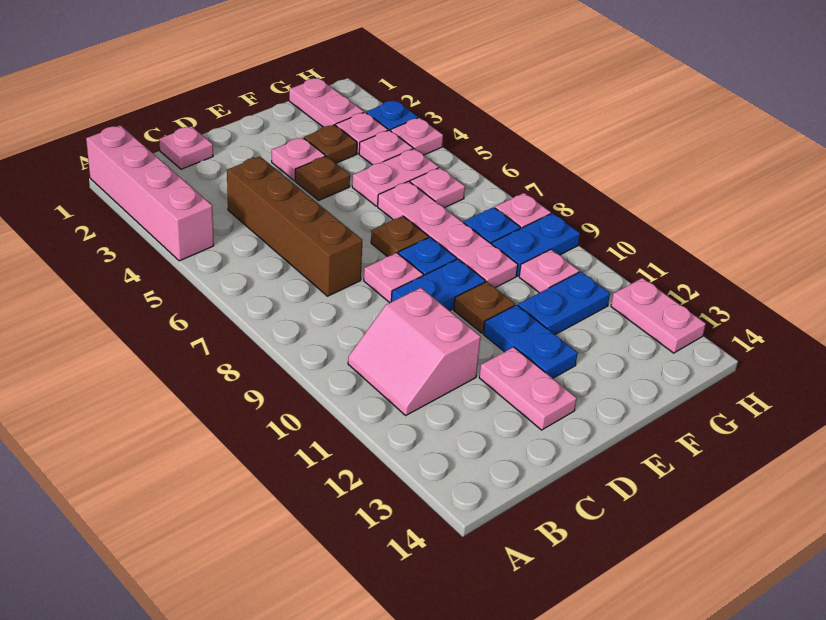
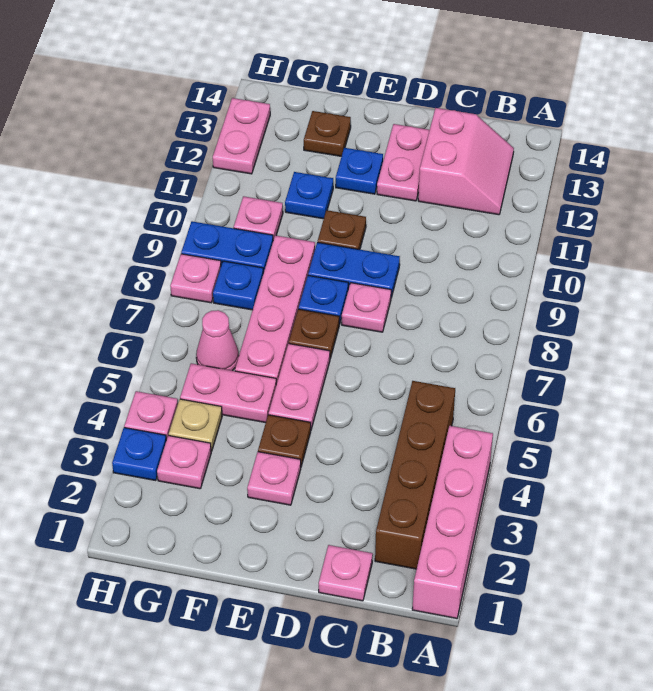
pink 2x2 slope [348,288,481,415] -> pink 2x2 slope moved to [418,108,514,215]
brown 1x4 brick [227,157,362,296] -> brown 1x4 brick moved to [375,381,455,569]
blue 1x2 plate [483,305,578,378] -> blue 1x1 plate [336,148,383,194]
brown 1x1 plate [304,125,357,163] -> brown 1x1 plate moved to [304,111,351,156]
blue 1x2 plate [518,272,610,335] -> blue 1x1 plate [285,172,333,219]
pink 1x2 plate [289,78,364,127] -> pink 1x2 plate moved to [269,344,330,429]
pink 1x1 plate [359,130,413,165] -> tan 1x1 plate [169,399,222,451]
pink 1x1 plate [410,168,465,208] -> pink 1x1 cone [196,310,239,371]

